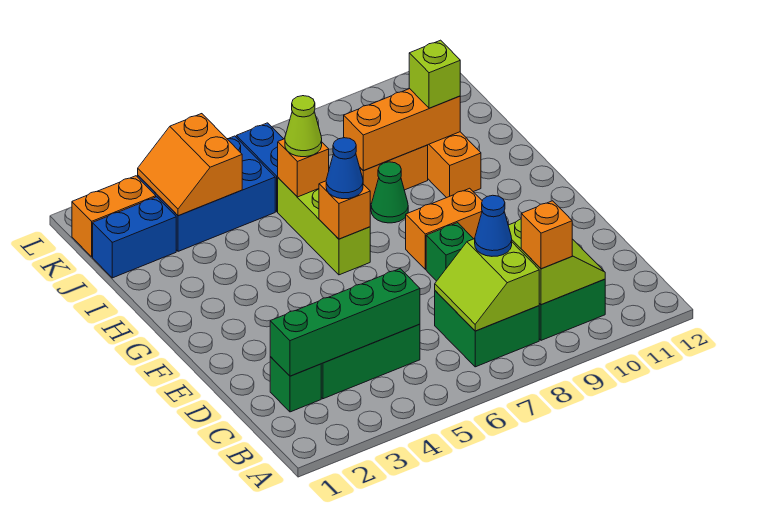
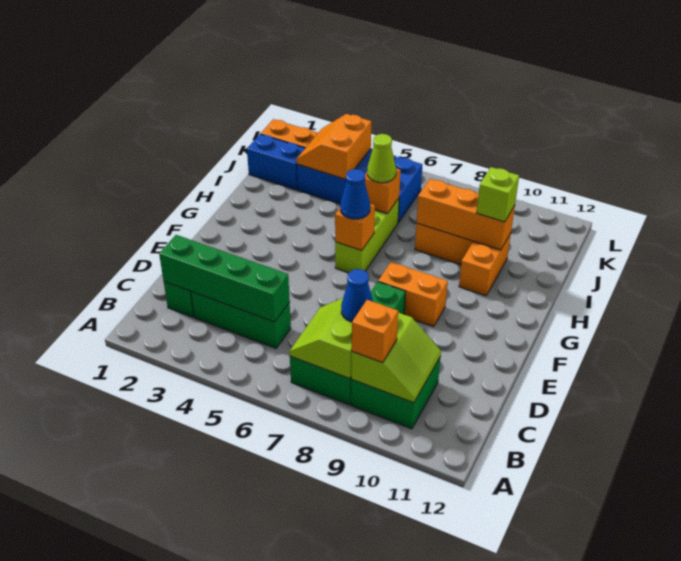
green 1x1 cone [371,162,408,223] -> none

